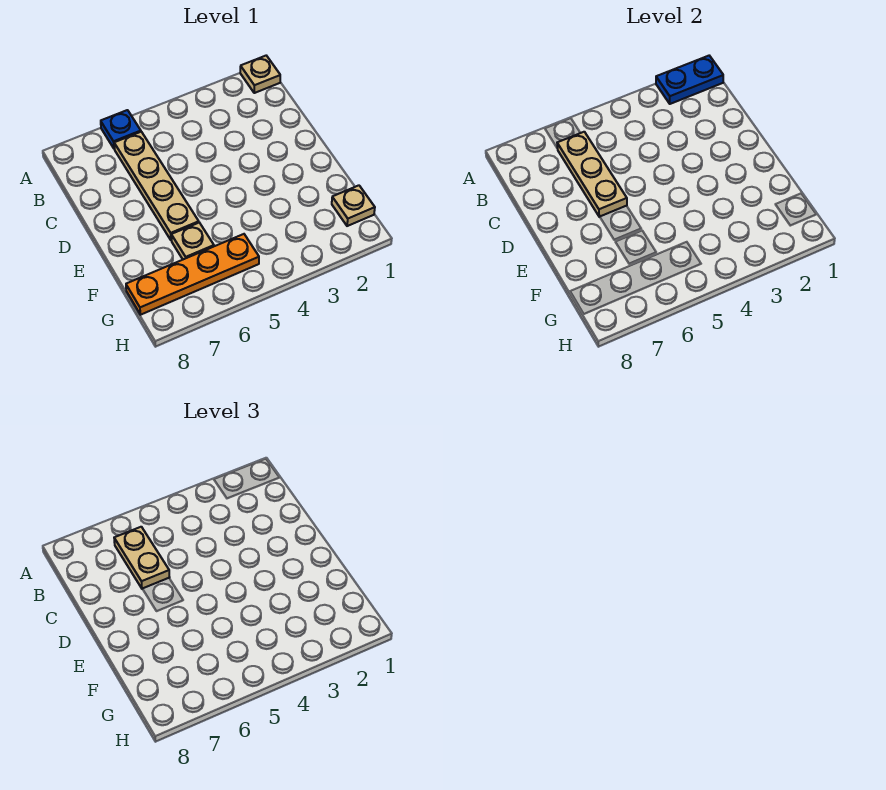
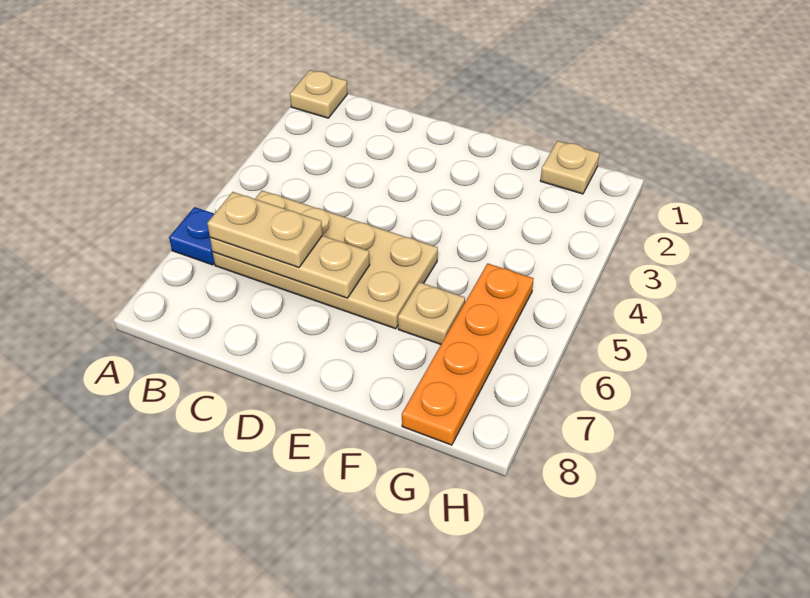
blue 1x2 plate [656,56,723,104] -> none
tan 1x4 plate [114,132,199,240] -> tan 2x4 plate [213,191,438,329]

